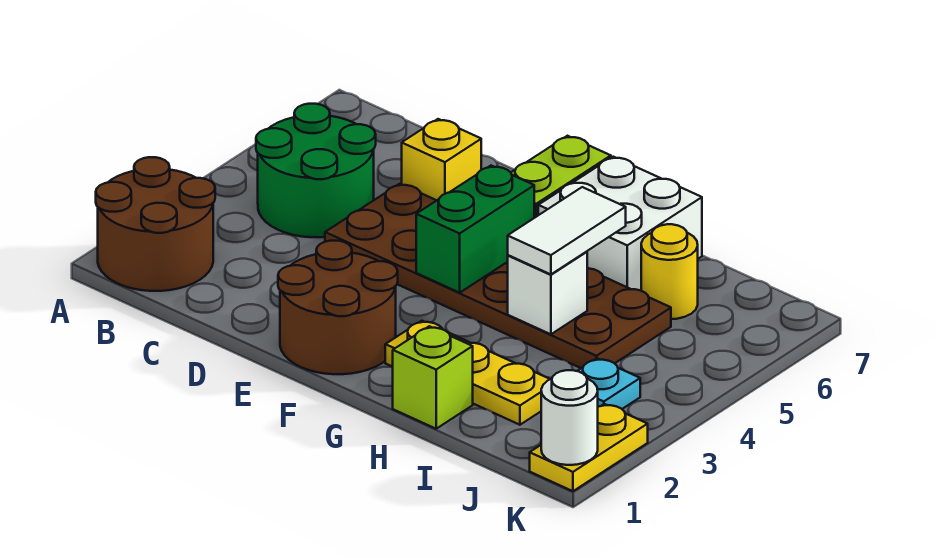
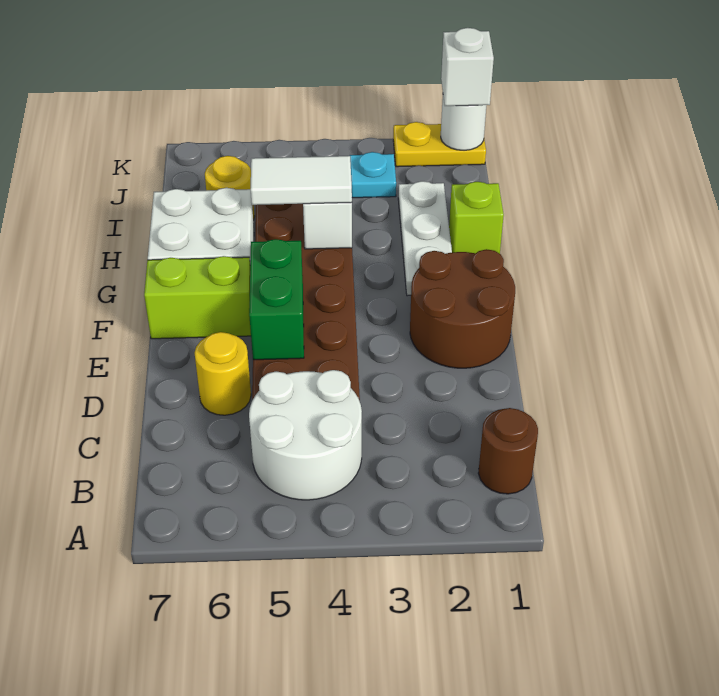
brown 2x2 round brick [96,157,215,291] -> brown 1x1 round brick [478,408,538,494]
green 2x2 round brick [256,104,376,237] -> white 2x2 round brick [249,370,362,500]
yellow 1x1 brick [402,119,481,200] -> yellow 1x1 round brick [195,332,251,415]
green 1x2 brick [416,166,534,293] -> green 1x2 brick turned to [249,239,304,360]
yellow 1x3 plate [385,321,550,425] -> white 1x3 plate [398,181,452,296]
none -> white 1x1 brick [441,28,494,106]

